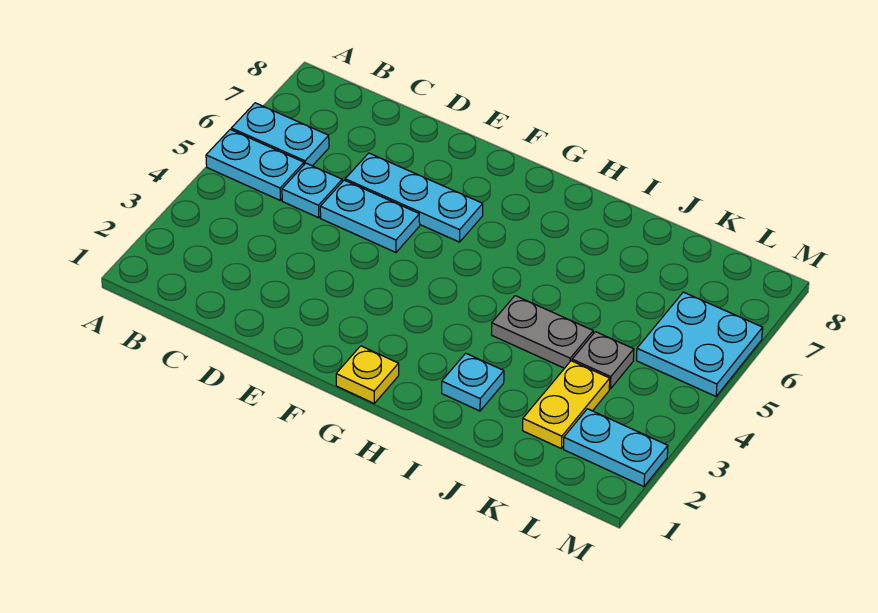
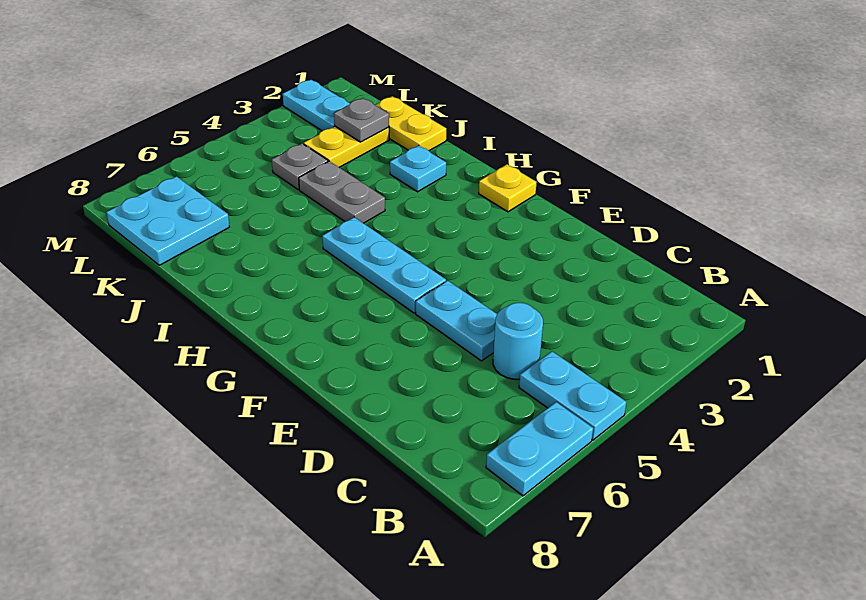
cyan 1x2 plate [231,103,329,166] -> cyan 1x2 plate turned to [486,402,593,496]
cyan 1x1 plate [282,163,342,218] -> cyan 1x1 round brick [493,303,543,379]
cyan 1x3 plate [345,153,483,242] -> cyan 1x3 plate moved to [322,217,446,313]
none -> yellow 1x2 plate [375,96,446,151]
none -> grey 1x1 plate [334,98,389,142]
cyan 2x2 plate [636,292,763,396] -> cyan 2x2 plate moved to [106,176,229,265]

